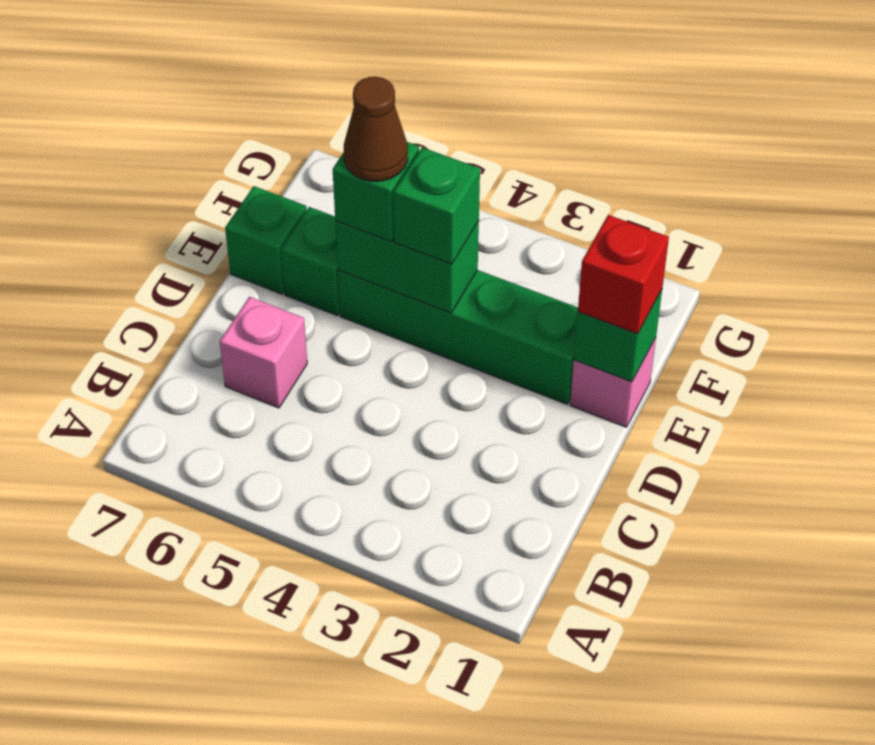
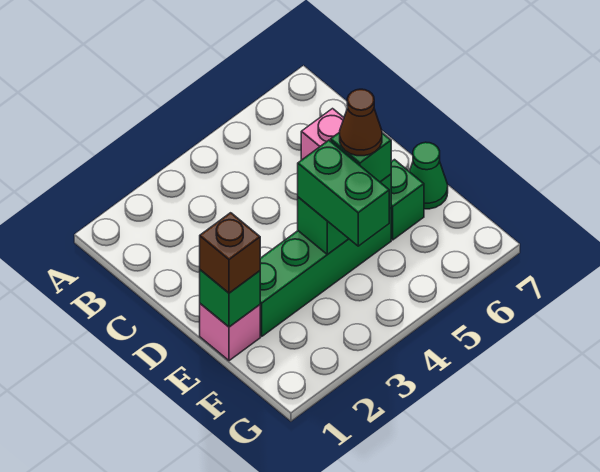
red 1x1 brick [578,215,669,334] -> brown 1x1 brick [200,213,260,293]
green 1x1 brick [393,147,480,264] -> green 1x2 brick [298,140,389,246]
green 1x1 brick [225,186,307,294] -> green 1x1 cone [409,142,448,209]

